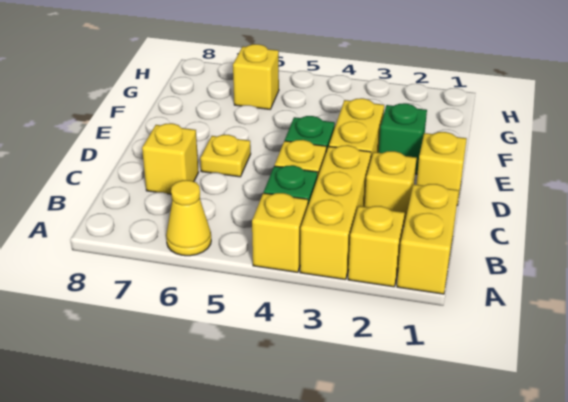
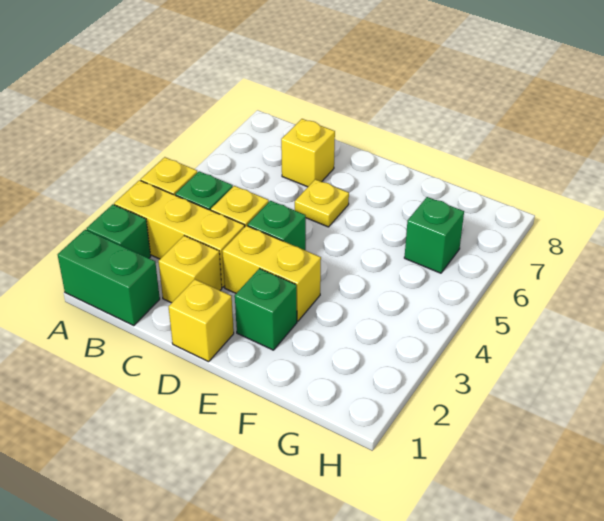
yellow 1x2 brick [397,184,459,294] -> green 1x2 brick [58,230,160,326]
yellow 1x1 brick [348,206,405,287] -> green 1x1 brick [87,204,151,258]
yellow 1x1 cone [166,180,211,256] -> none
yellow 1x1 brick [233,44,279,109] -> green 1x1 brick [404,197,464,273]

